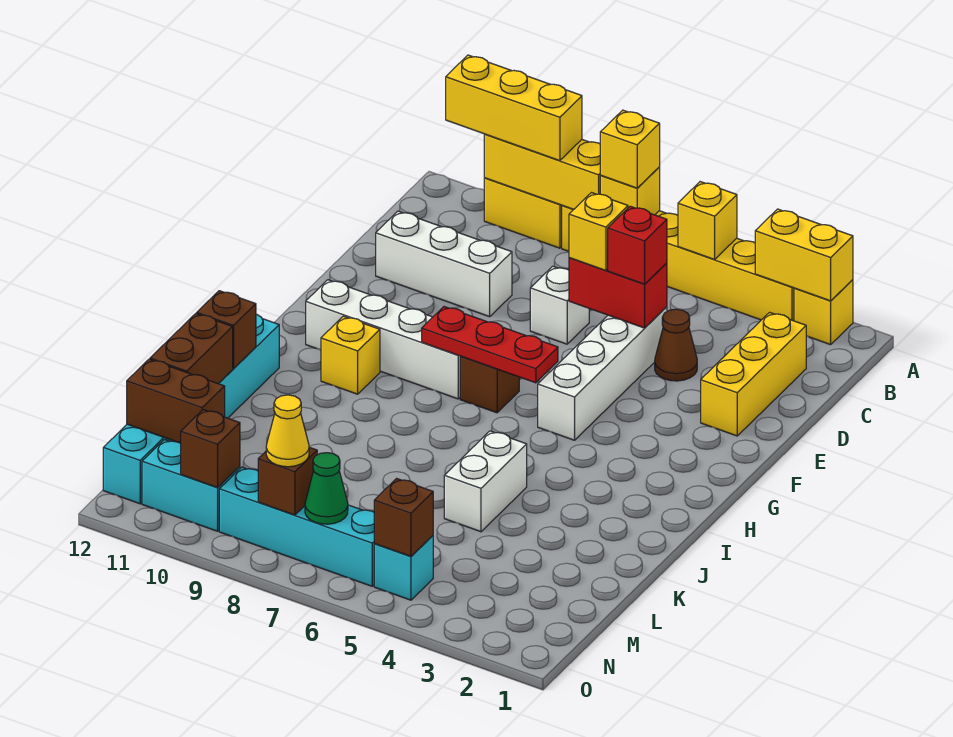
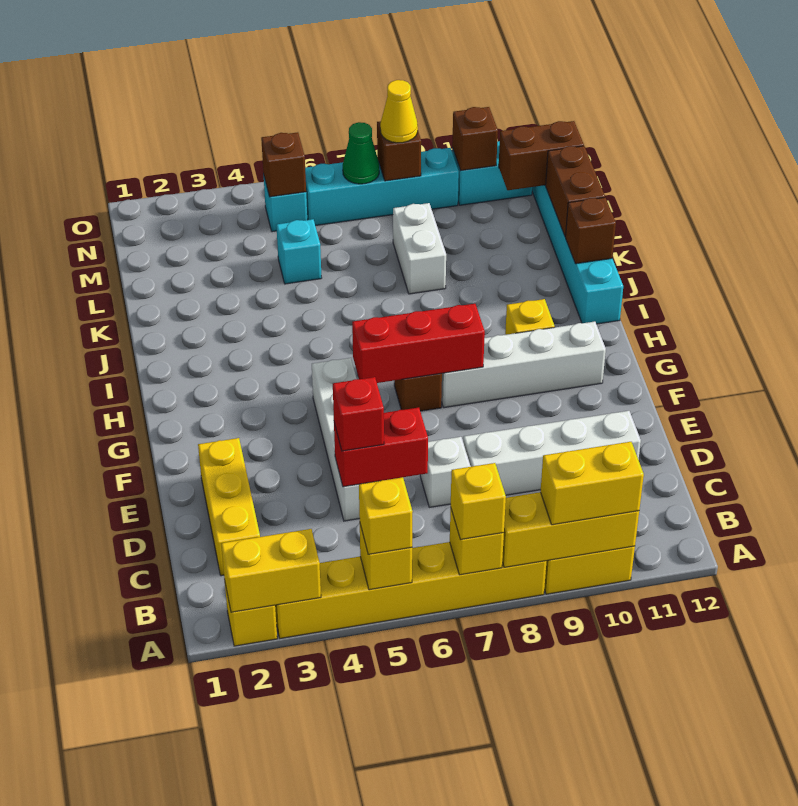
yellow 1x3 brick [446,55,582,161] -> yellow 1x2 brick [541,442,644,525]
brown 1x1 cone [655,309,697,381] -> none
yellow 1x1 brick [569,193,628,270] -> yellow 1x1 brick moved to [359,477,413,554]
white 1x3 brick [376,211,512,317] -> white 1x4 brick [463,411,641,495]
red 1x3 plate [422,307,558,383] -> red 1x3 brick [352,304,485,383]
white 1x2 brick [444,431,527,532] -> white 1x2 brick moved to [393,203,446,294]
none -> cyan 1x1 brick [276,219,322,284]

